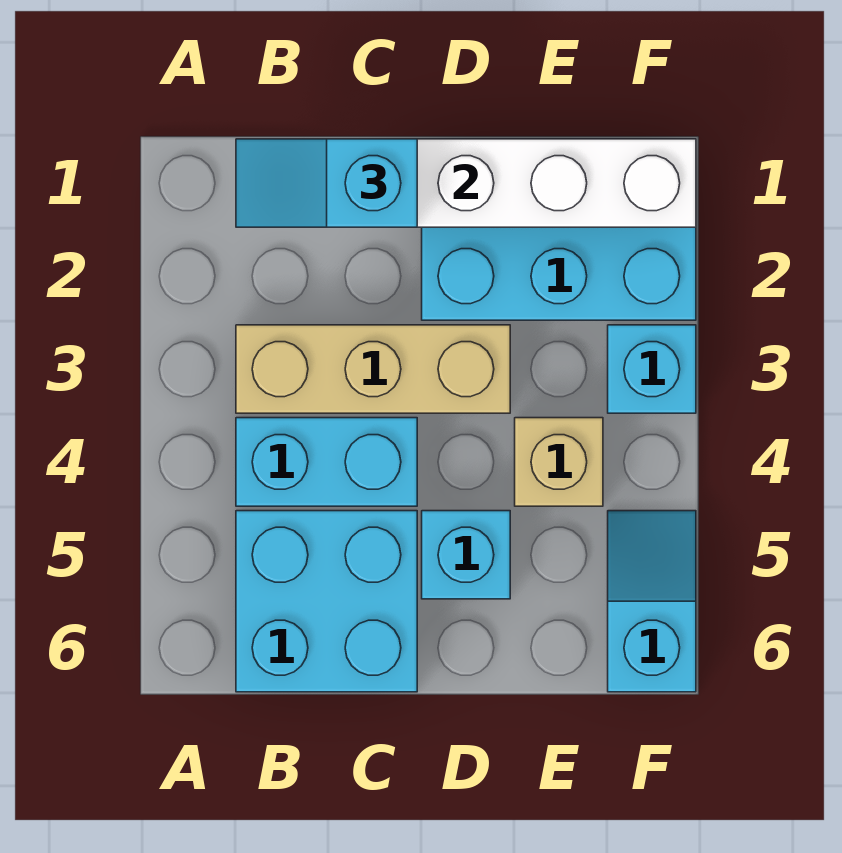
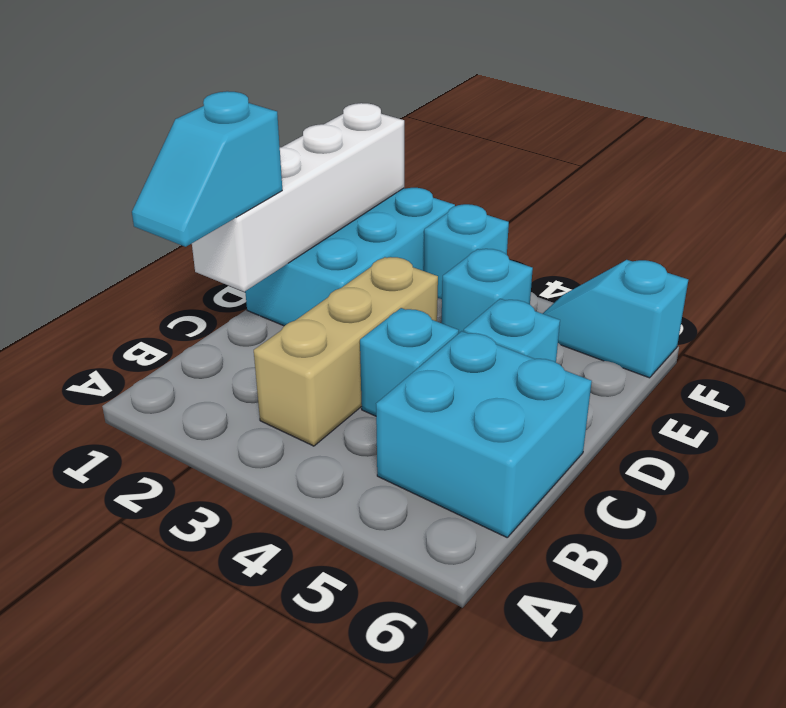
cyan 1x2 brick [236,418,417,506] -> cyan 1x1 brick [360,308,459,416]
tan 1x1 brick [515,418,603,506] -> cyan 1x1 brick [441,249,533,333]

